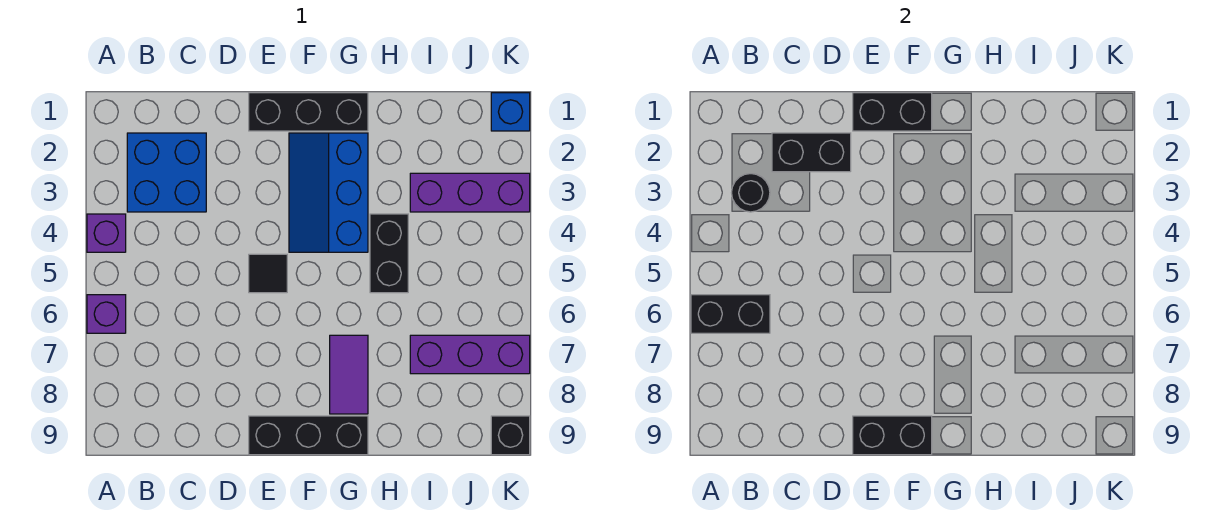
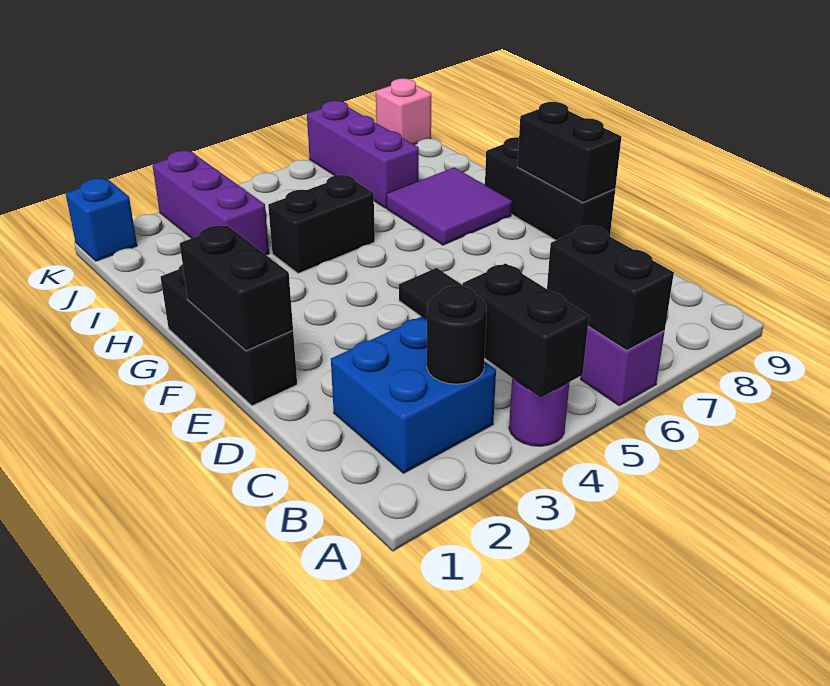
purple 1x1 brick [87,214,126,252] -> purple 1x1 round brick [509,378,570,446]
black 1x2 brick [772,133,851,172] -> black 1x2 brick moved to [462,263,589,398]
blue 2x3 slope [289,133,368,252] -> none
purple 1x2 tile [330,335,368,414] -> purple 2x2 tile [386,167,512,245]
black 1x1 brick [491,416,530,455] -> pink 1x1 brick [376,79,431,145]

